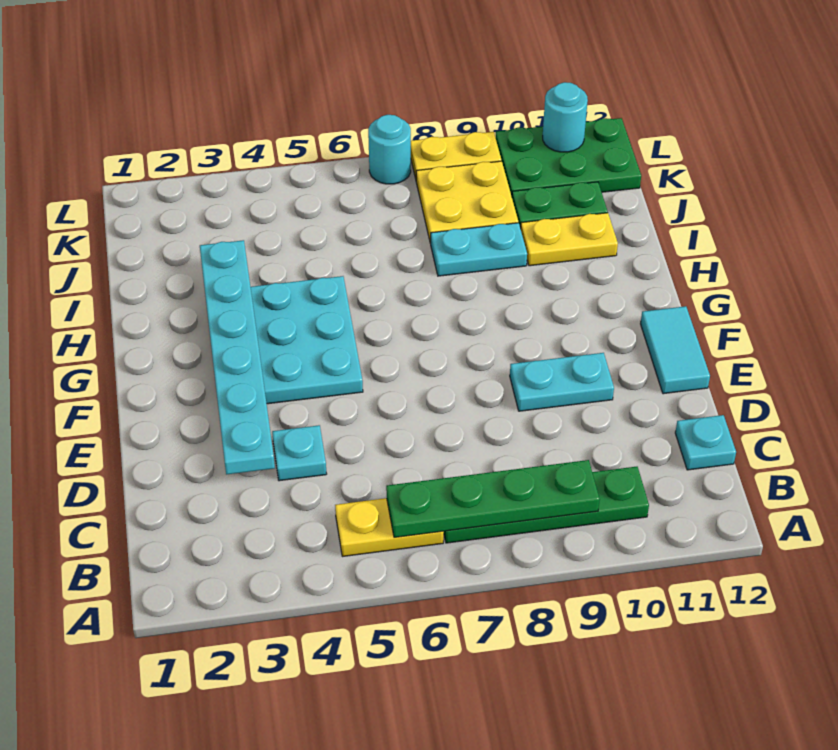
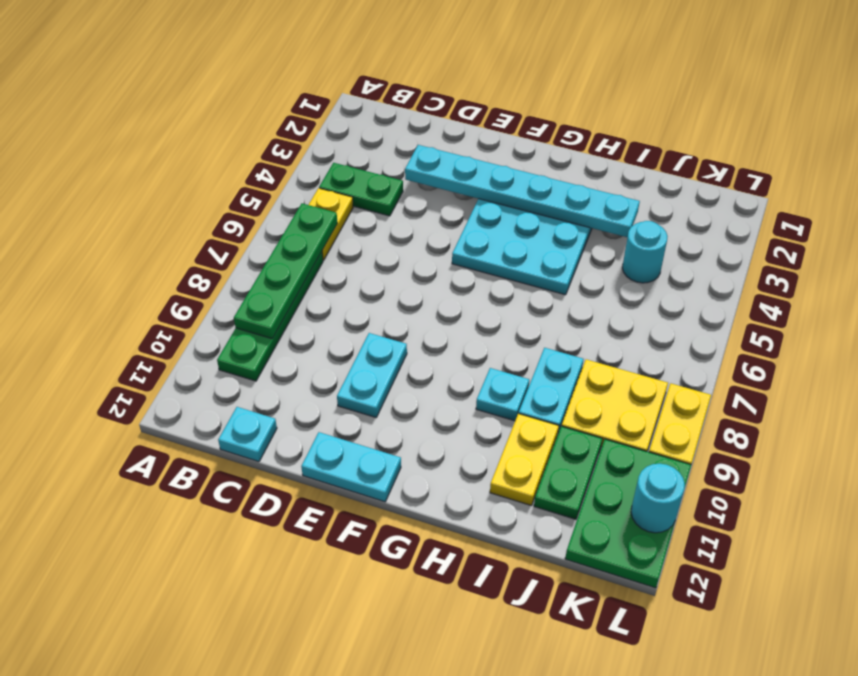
none -> green 1x2 plate [319,163,403,216]
cyan 1x1 plate [272,425,327,481] -> cyan 1x1 plate moved to [476,368,529,421]
cyan 1x2 tile [641,306,710,394] -> cyan 1x2 plate [301,432,401,502]
cyan 1x1 round brick [368,115,411,184] -> cyan 1x1 round brick moved to [622,221,668,283]

